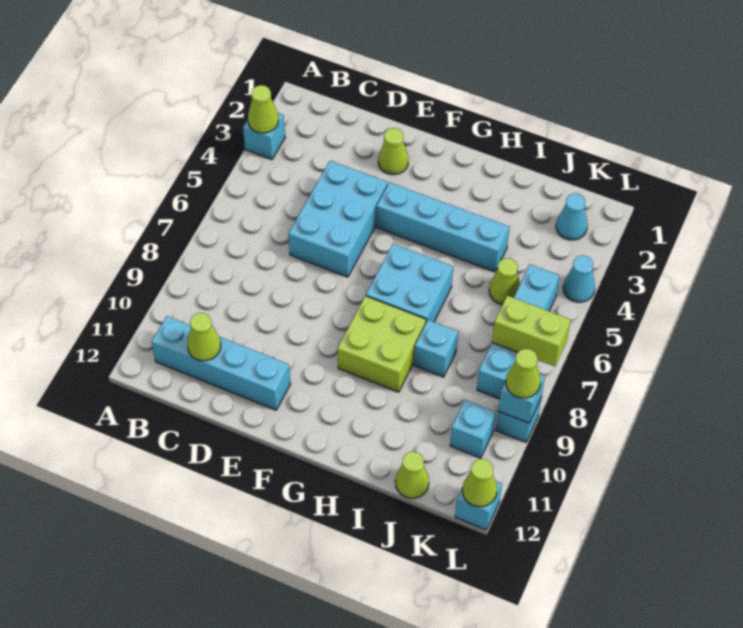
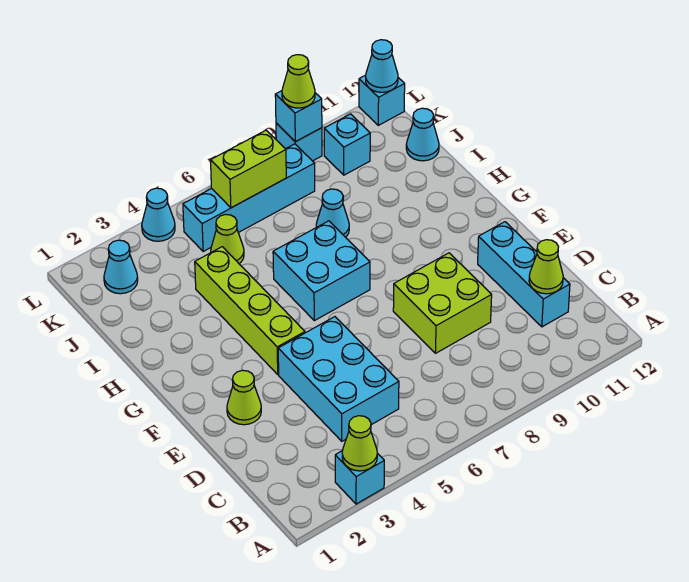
cyan 1x4 brick [152,316,290,410] -> cyan 1x3 brick [478,222,570,327]
cyan 2x3 brick [288,161,388,277] -> cyan 2x3 brick turned to [278,317,399,441]
cyan 1x4 brick [376,183,509,272] -> lime 1x4 brick [195,247,305,374]
lime 2x2 brick [337,296,426,392] -> lime 2x2 brick moved to [393,253,492,353]
cyan 1x1 brick [414,320,458,377] -> cyan 1x1 cone [316,189,349,237]
lime 1x1 cone [395,452,429,498] -> cyan 1x1 cone [406,108,439,161]
lime 1x2 brick [492,296,571,366] -> lime 1x2 brick turned to [211,130,286,208]
lime 1x1 cone [462,459,497,507] -> cyan 1x1 cone [366,40,398,92]

